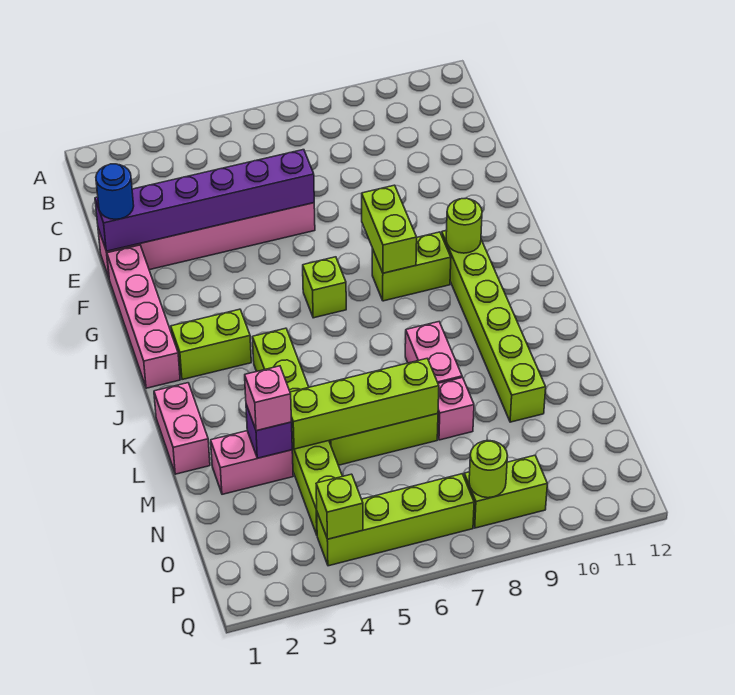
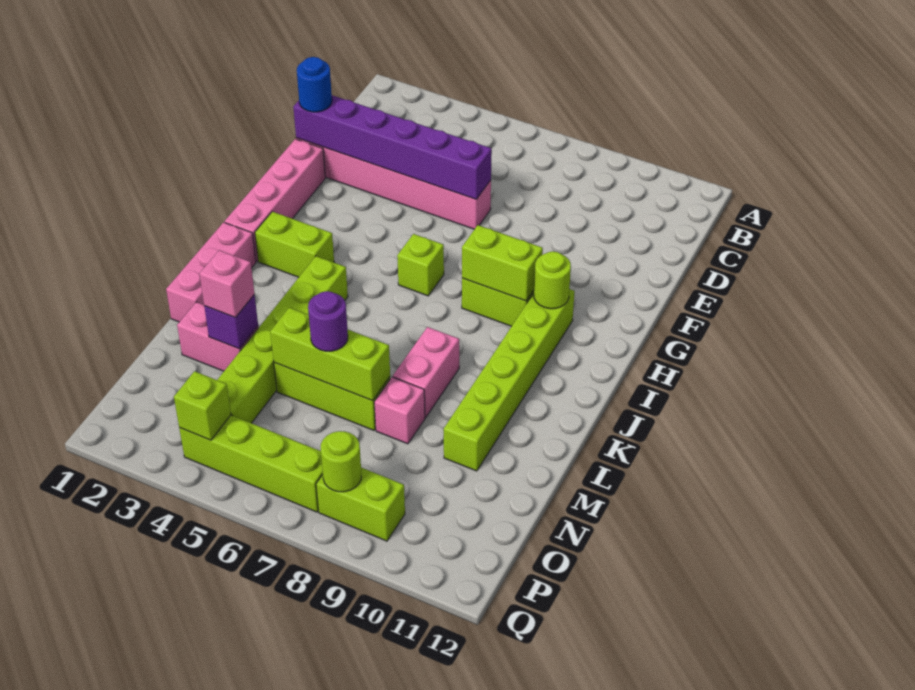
lime 1x2 brick [362,185,417,273] -> lime 1x2 brick turned to [462,225,543,301]
pink 1x2 brick [154,383,210,474] -> pink 1x3 brick [166,222,256,322]
lime 1x4 brick [290,359,439,449] -> lime 1x3 brick [270,308,390,401]
none -> purple 1x1 round brick [308,291,348,351]

